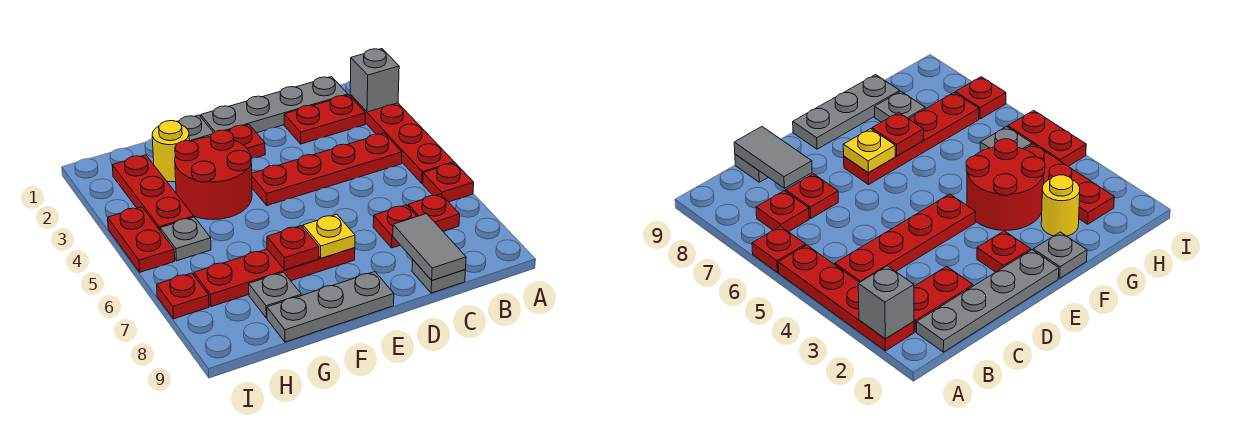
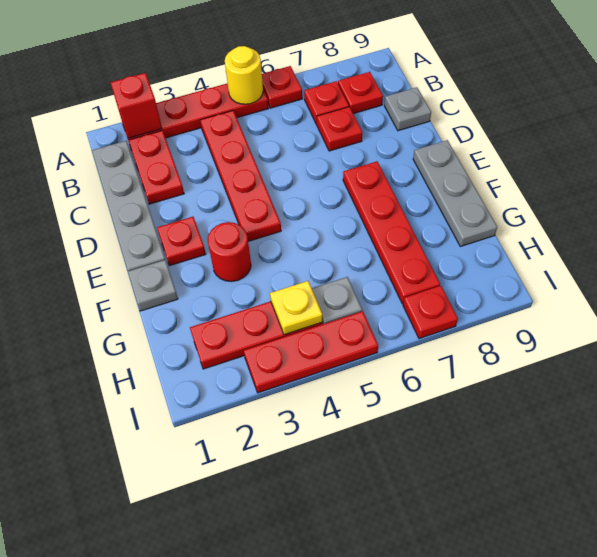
grey 1x1 brick [350,49,399,112] -> red 1x1 brick [111,73,162,138]
grey 1x2 tile [393,214,466,280] -> none
yellow 1x1 plate [303,214,355,258] -> yellow 1x1 plate moved to [270,281,322,335]
red 2x2 round brick [175,130,252,219] -> red 1x1 round brick [208,222,251,282]
red 1x1 plate [267,226,319,270] -> red 1x1 plate moved to [338,72,383,114]
yellow 1x1 round brick [152,121,189,182] -> yellow 1x1 round brick moved to [225,46,263,104]
grey 1x1 plate [249,272,301,318] -> none
red 1x2 plate [108,207,175,272] -> red 1x3 plate [244,311,378,393]

